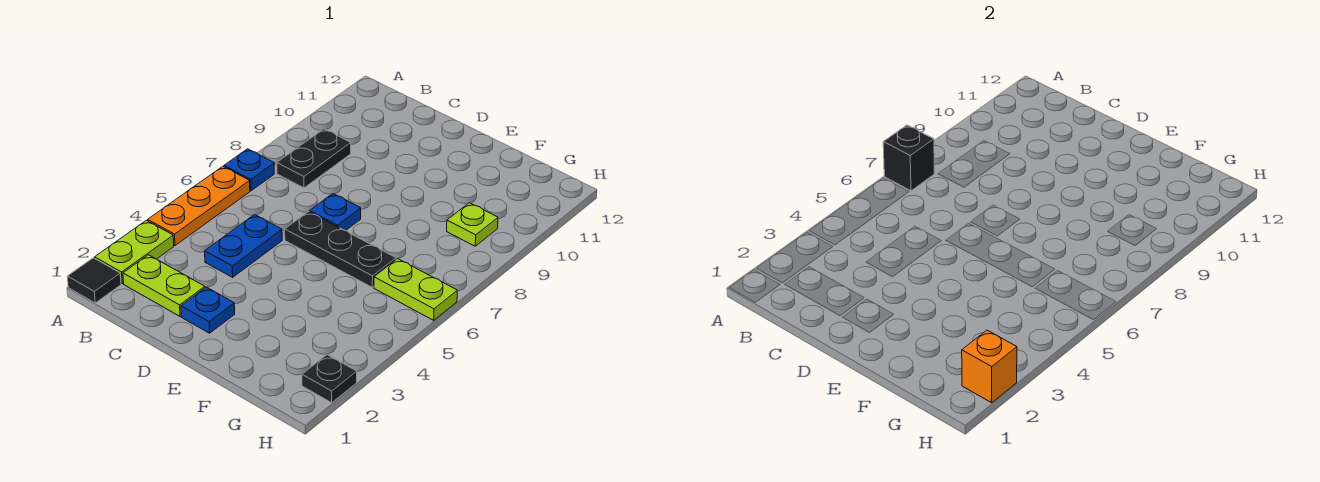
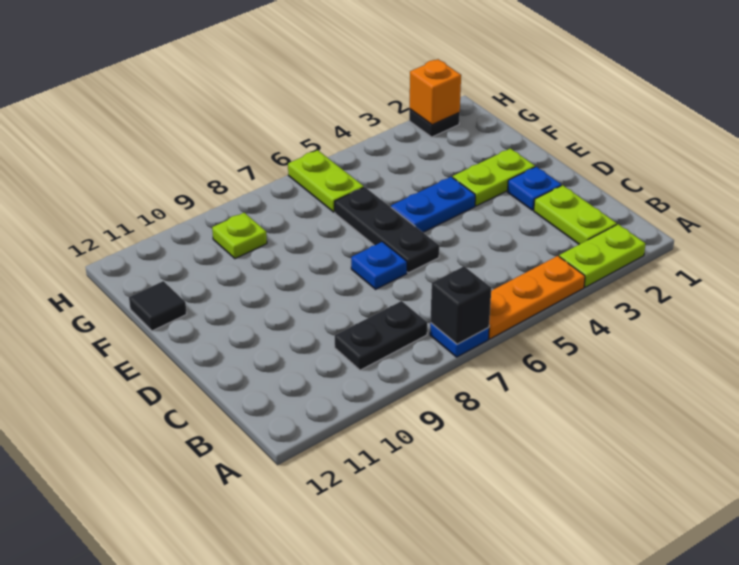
black 1x1 tile [67,258,121,303] -> black 1x1 tile moved to [129,281,187,331]
blue 1x2 plate [205,215,282,277] -> blue 1x2 plate moved to [391,177,475,232]
none -> lime 1x2 plate [453,148,535,206]

